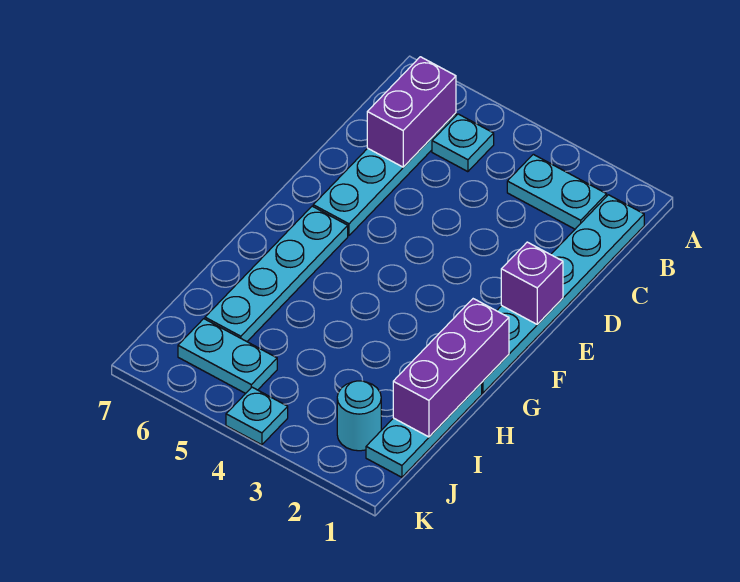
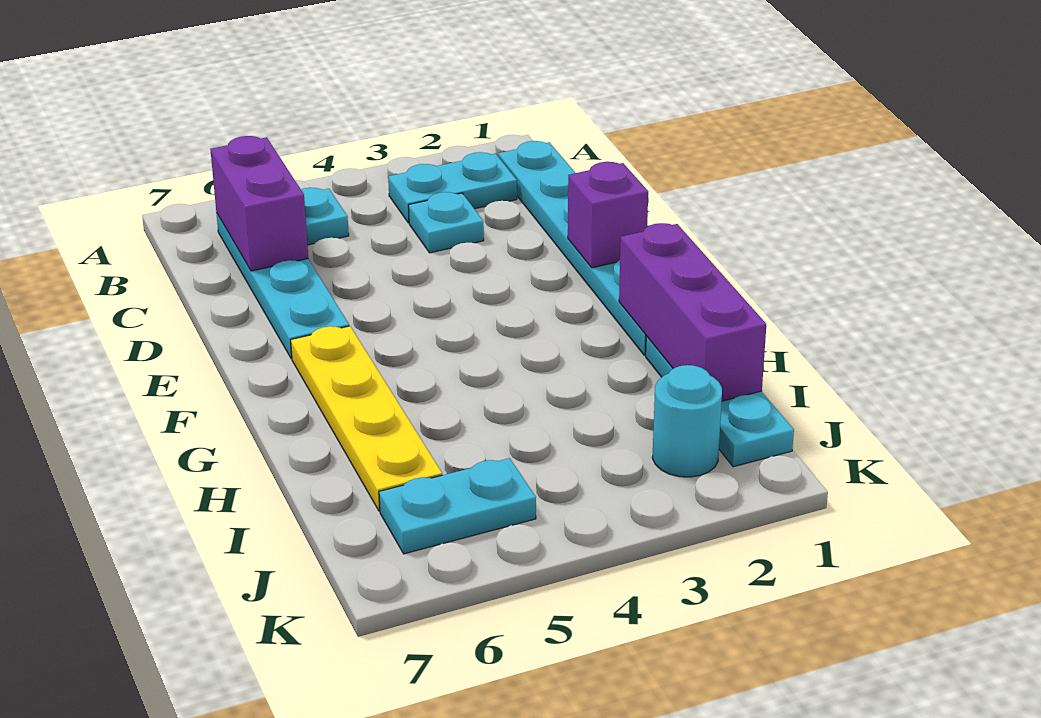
cyan 1x4 plate [205,206,348,341] -> yellow 1x4 plate [291,326,442,511]
cyan 1x1 plate [226,387,288,445] -> cyan 1x1 plate moved to [409,192,484,253]

